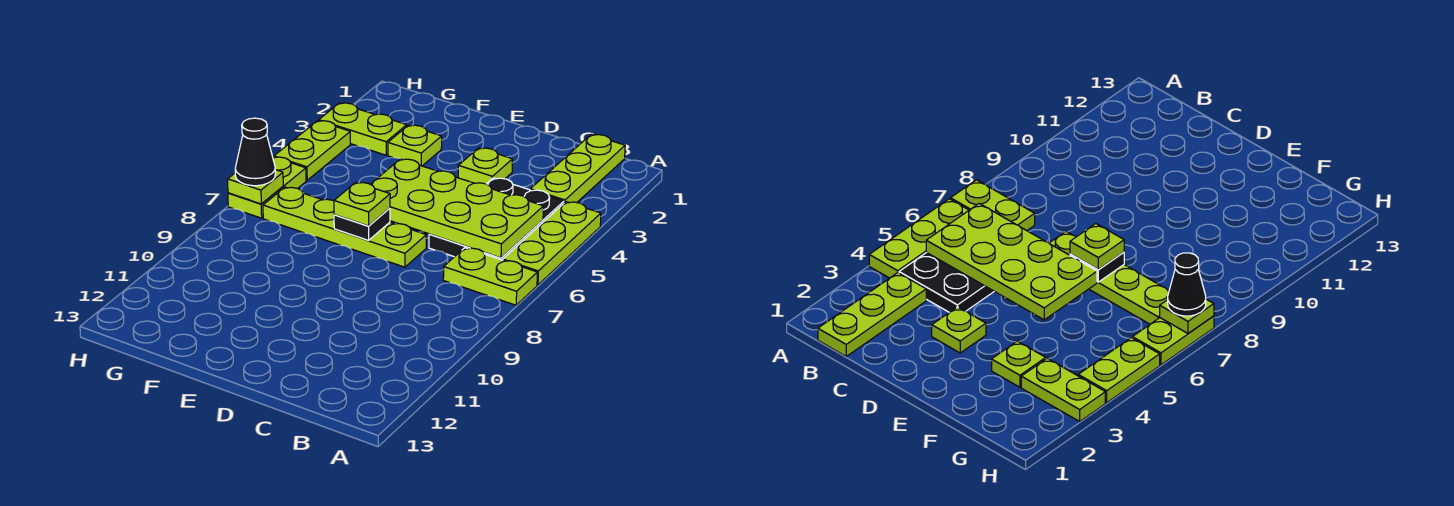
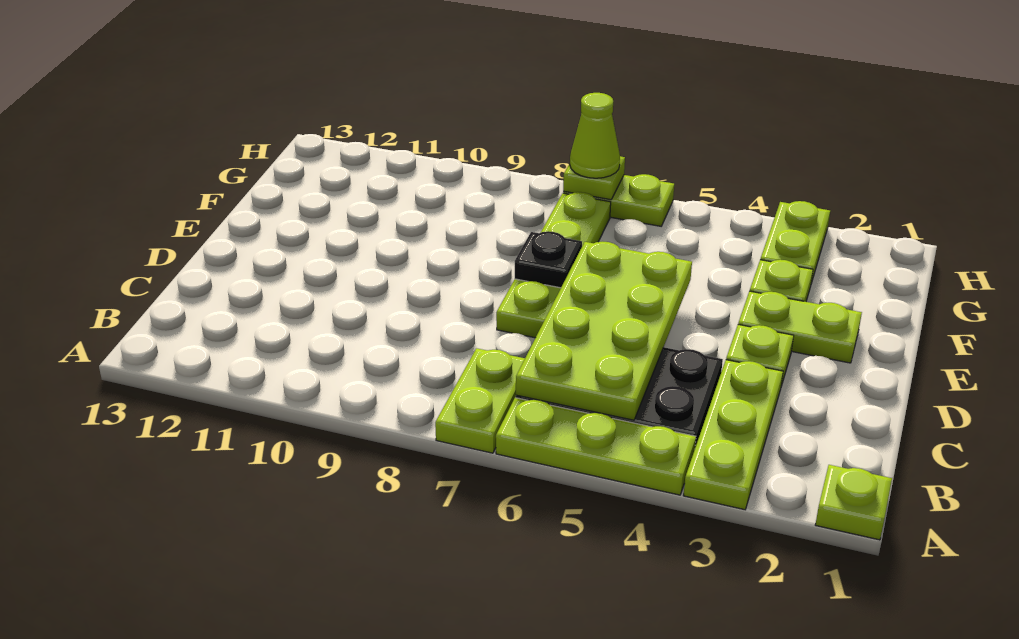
lime 1x3 plate [530,135,625,203] -> lime 1x3 plate turned to [683,360,783,510]
lime 1x1 plate [334,182,390,226] -> lime 1x1 plate moved to [815,465,892,540]
lime 1x2 plate [274,121,350,180] -> lime 1x2 plate moved to [738,291,862,363]
black 1x1 cone [235,118,275,186] -> lime 1x1 cone [570,93,620,178]

